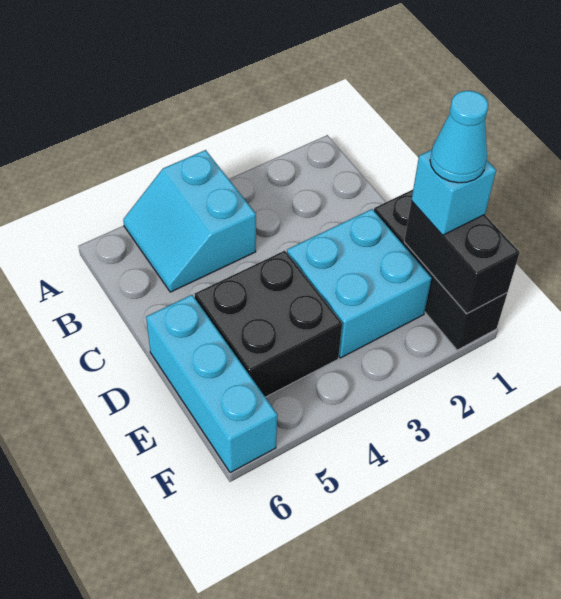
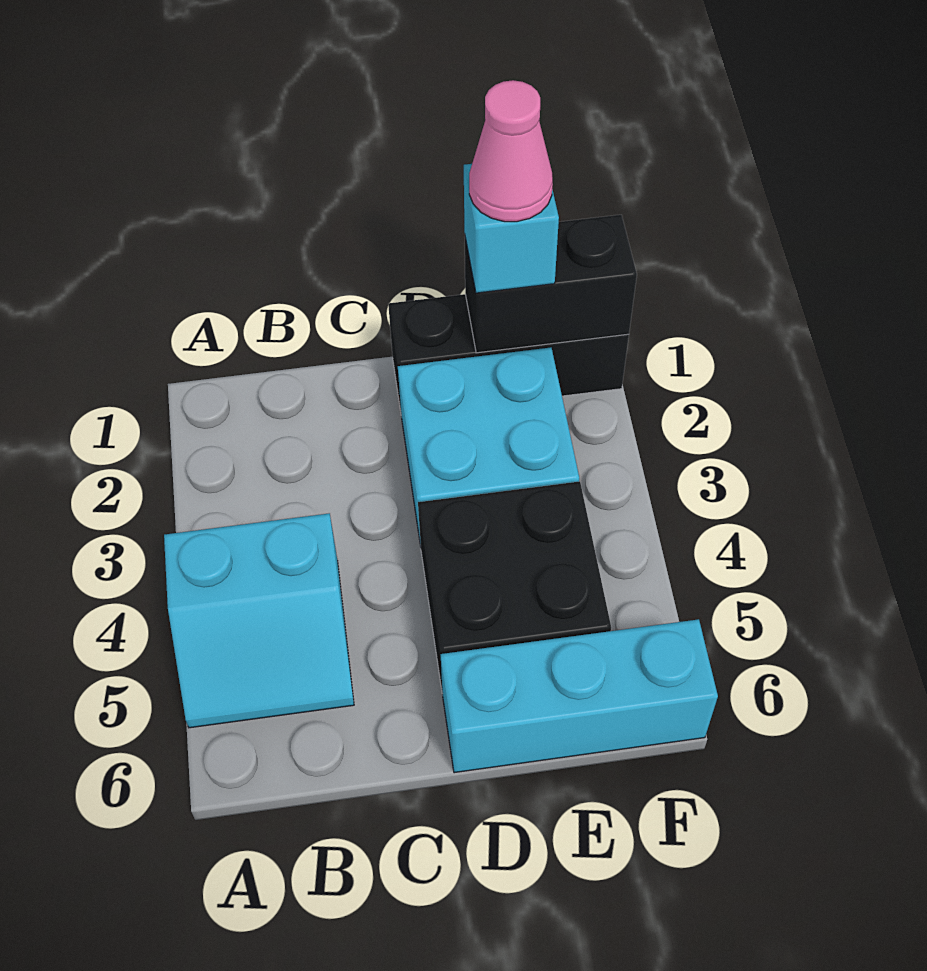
cyan 1x1 cone [430,91,488,183] -> pink 1x1 cone [469,80,553,222]

